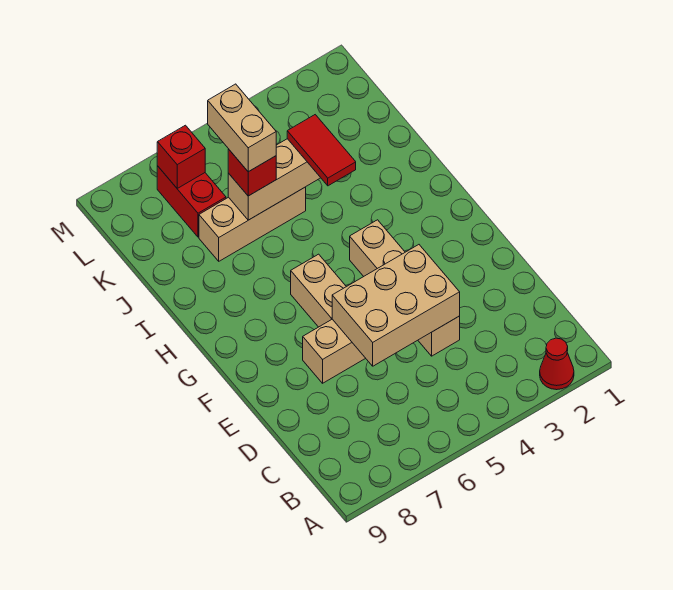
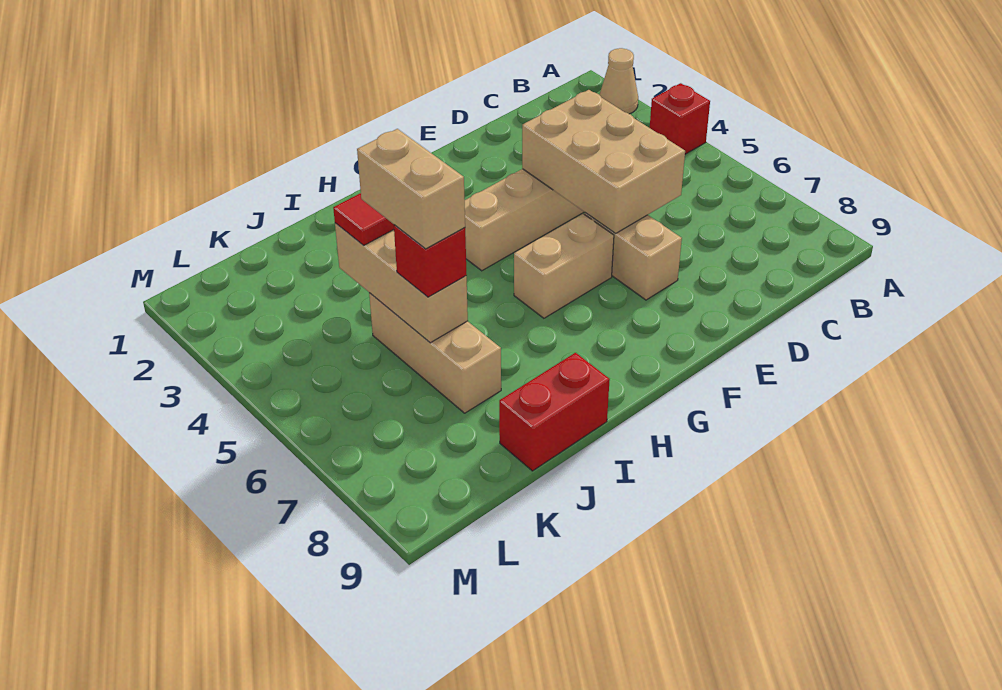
red 1x1 cone [540,338,574,390] -> tan 1x1 cone [600,48,638,114]
tan 1x2 brick [208,84,276,172] -> tan 1x2 brick turned to [357,129,465,249]
red 1x2 brick [157,166,226,237] -> red 1x2 brick moved to [499,353,610,471]
red 1x1 brick [157,125,205,188] -> red 1x1 brick moved to [650,83,710,154]

